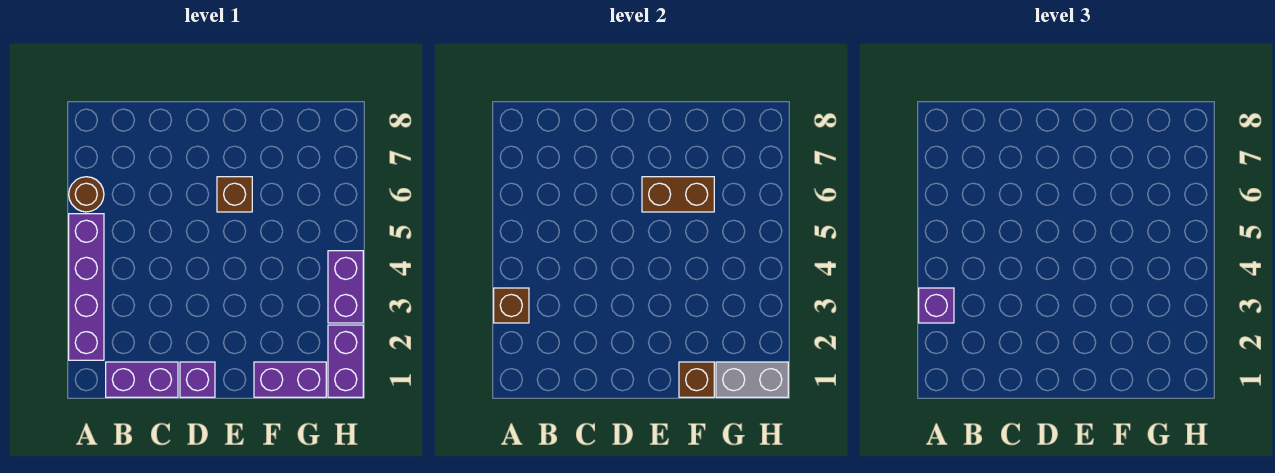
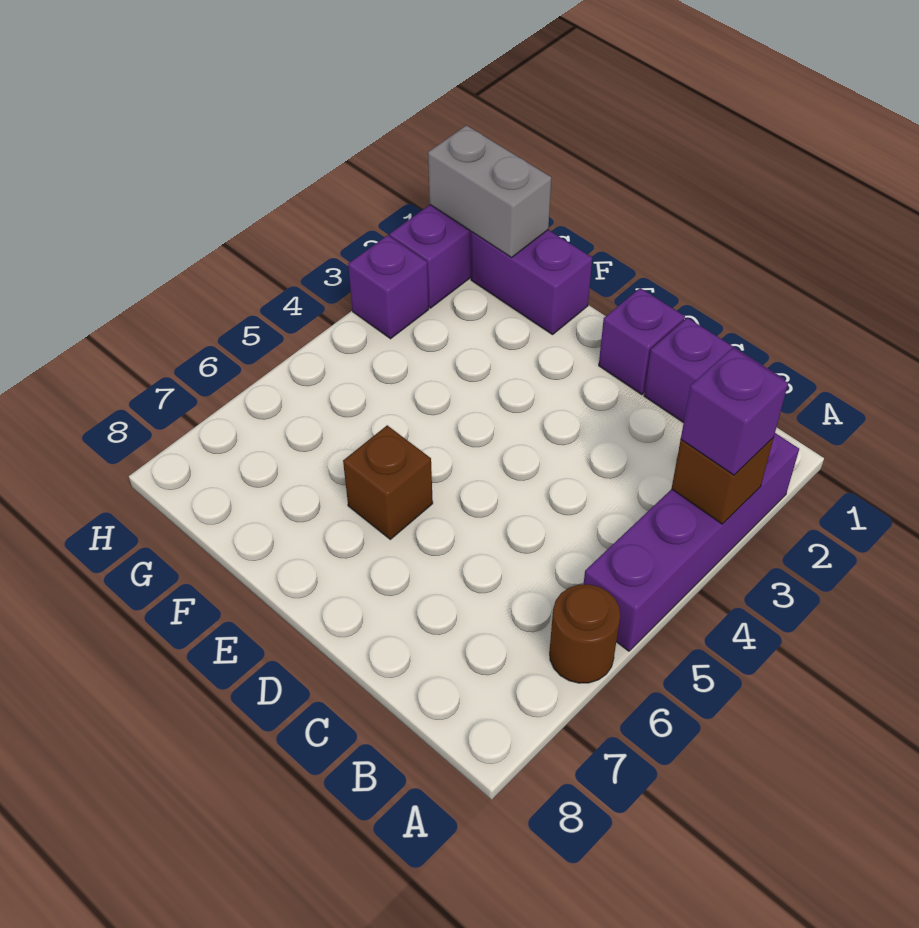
brown 1x2 brick [642,177,714,212] -> none
brown 1x1 brick [679,362,714,397] -> none
purple 1x2 brick [328,251,363,323] -> purple 1x1 brick [348,235,429,339]

